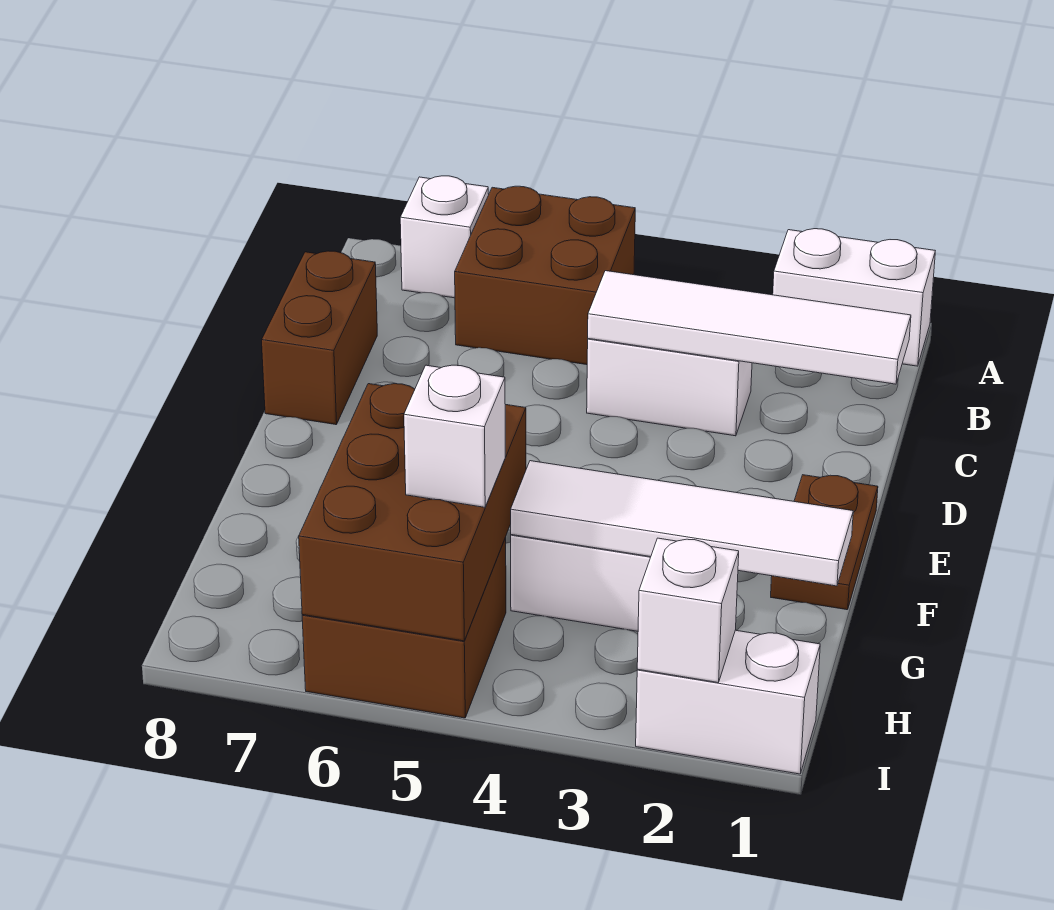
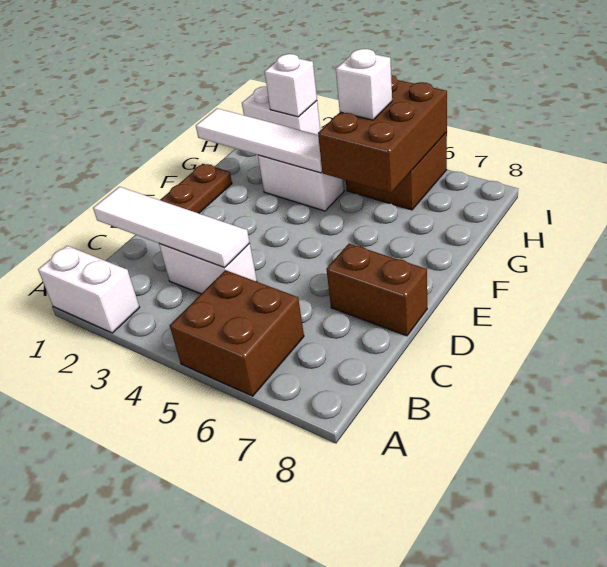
white 1x1 brick [400,176,489,298] -> none
brown 1x2 brick [262,251,377,425] -> brown 1x2 brick turned to [327,244,427,336]

